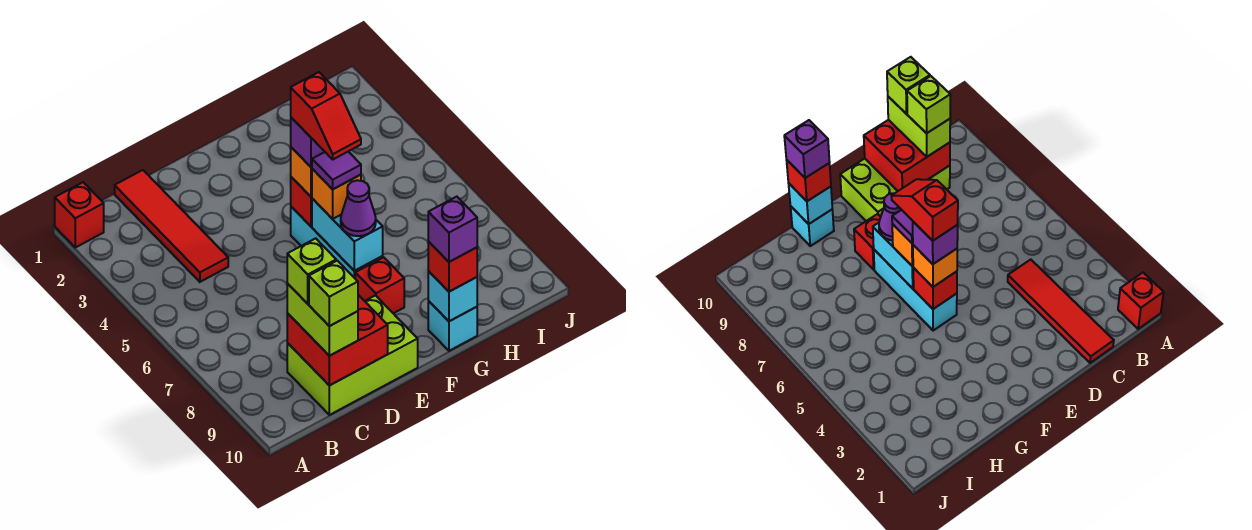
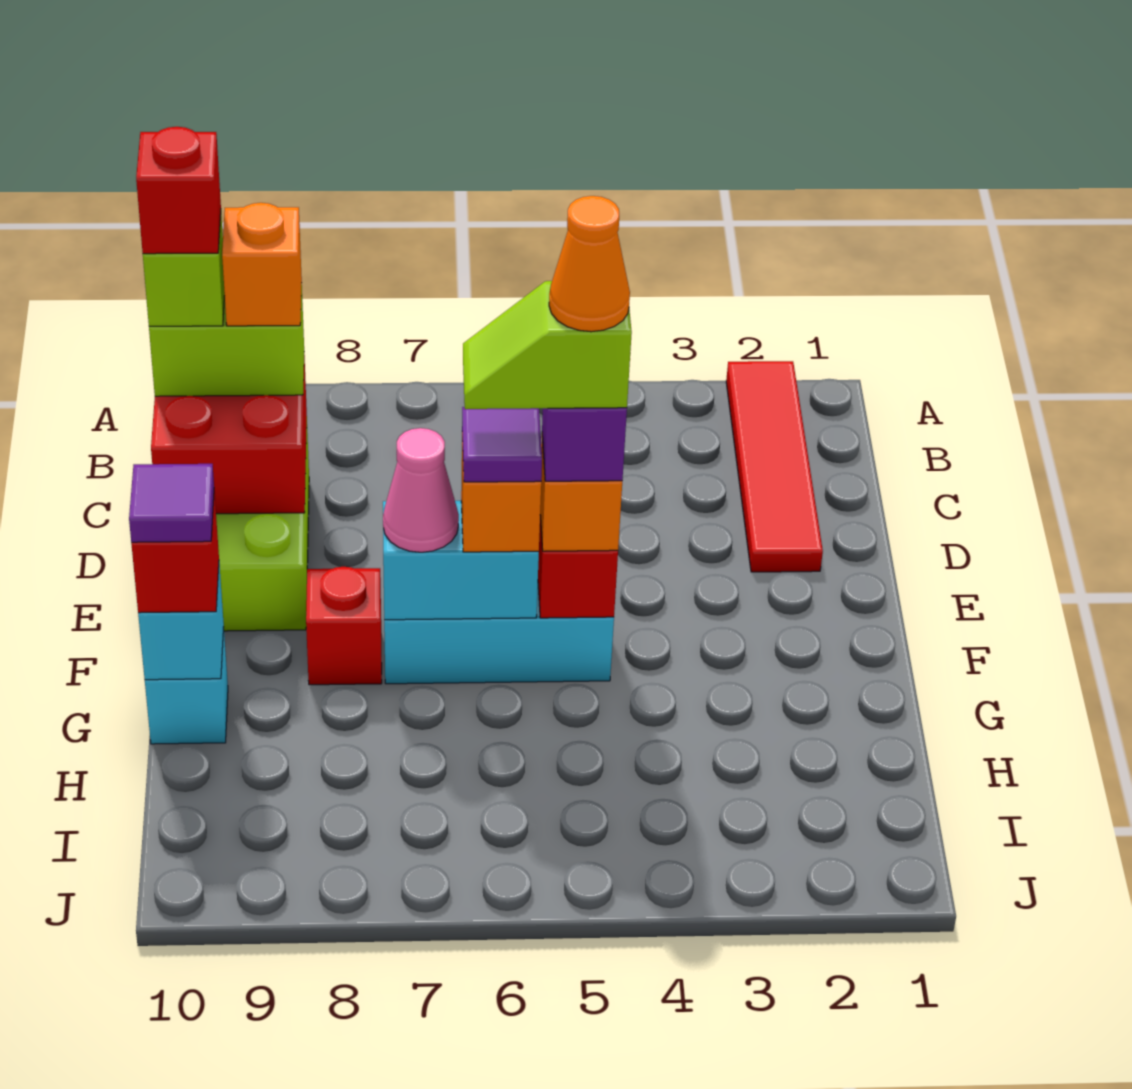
red 1x1 brick [55,182,104,247] -> red 1x1 brick moved to [136,127,221,254]
red 1x4 tile [115,170,228,282] -> red 1x4 tile turned to [726,361,823,572]
lime 1x1 brick [287,238,336,304] -> orange 1x1 brick [222,203,302,326]
red 1x2 slope [291,72,361,159] -> lime 1x2 slope [463,281,632,409]
none -> orange 1x1 cone [549,196,630,332]
purple 1x1 cone [341,180,376,236] -> pink 1x1 cone [383,428,459,552]
purple 1x1 brick [428,197,477,262] -> purple 1x1 tile [129,464,214,542]

